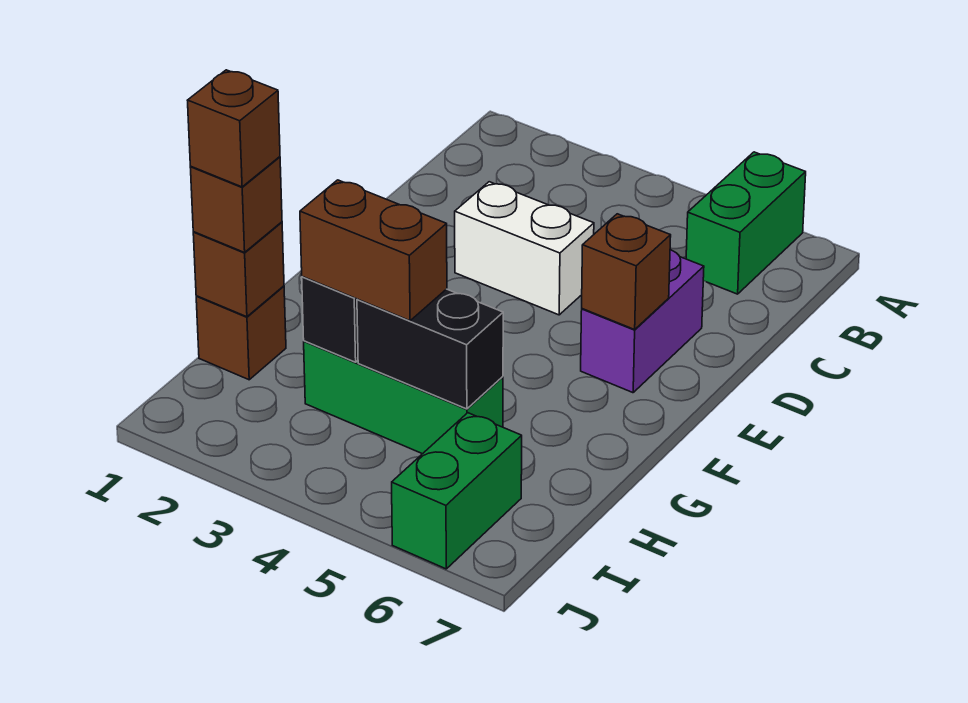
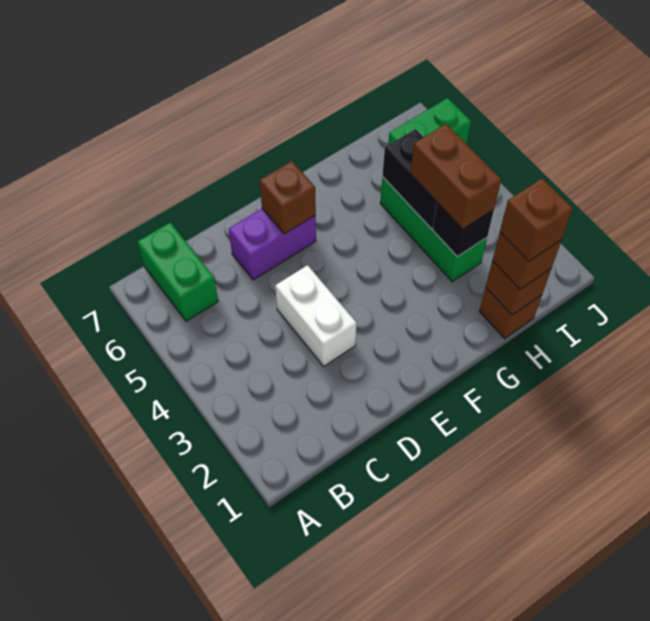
green 1x2 brick [686,152,806,294] -> green 1x2 brick turned to [137,222,218,321]

